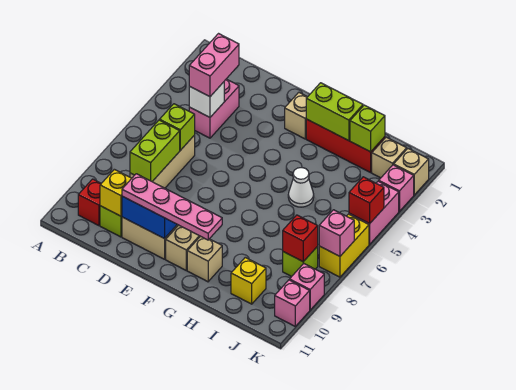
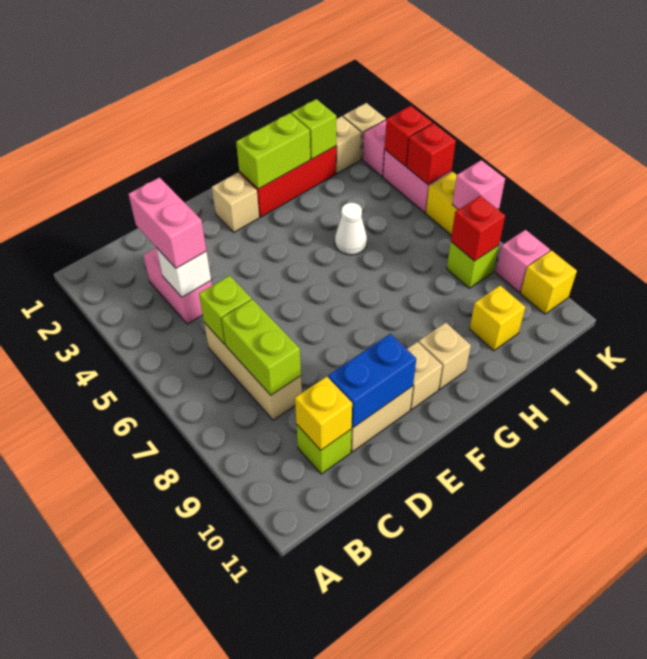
red 1x1 brick [78,179,101,226] -> red 1x1 brick moved to [385,106,432,166]
pink 1x4 plate [122,174,222,240] -> none
pink 1x1 brick [275,280,310,326] -> yellow 1x1 brick [521,250,577,314]

